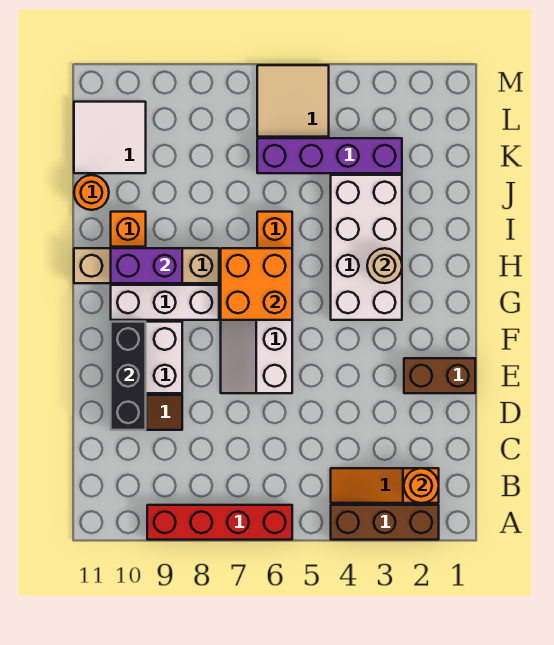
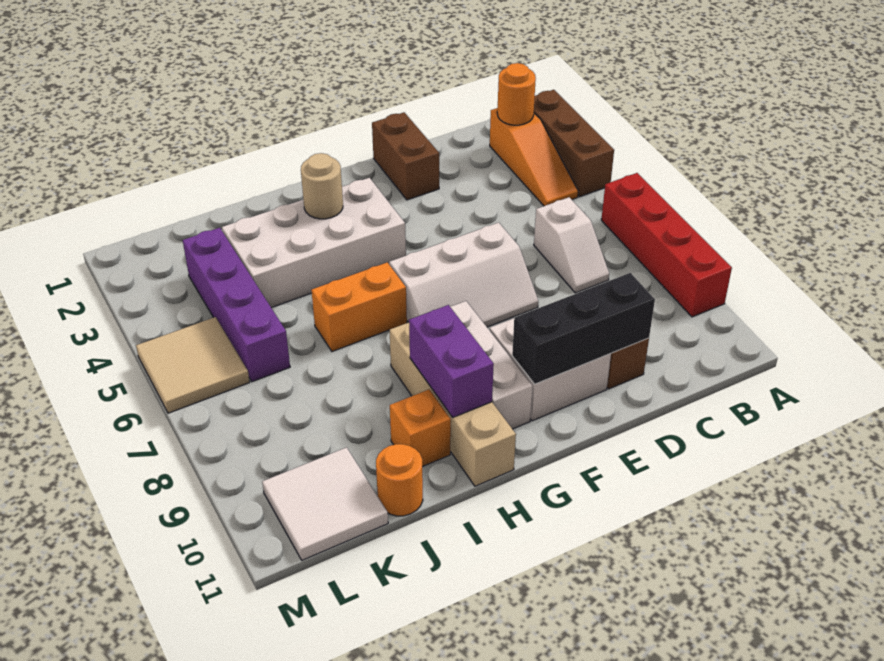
none -> white 1x2 slope [534,197,609,293]
orange 2x2 brick [221,248,292,320] -> none

